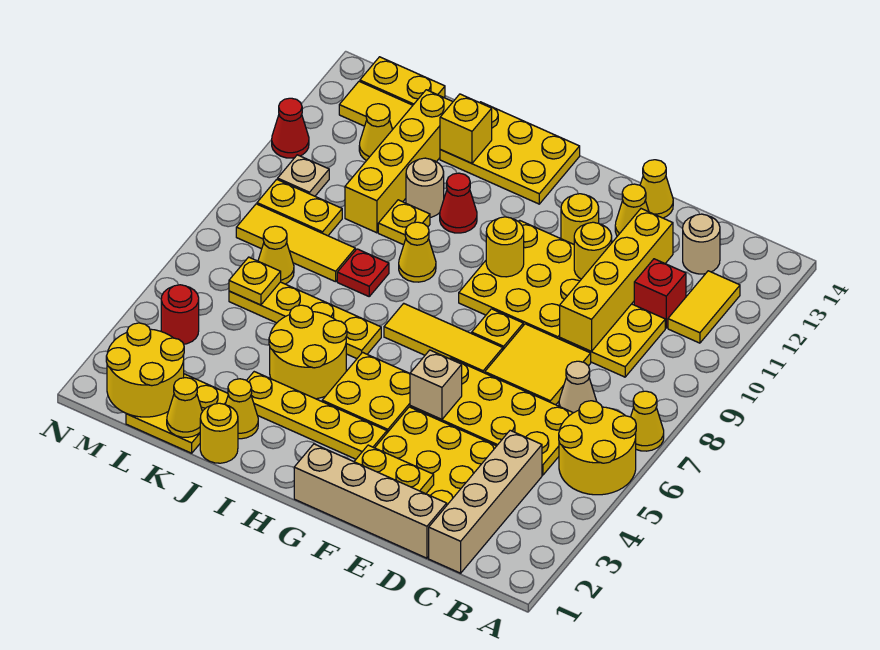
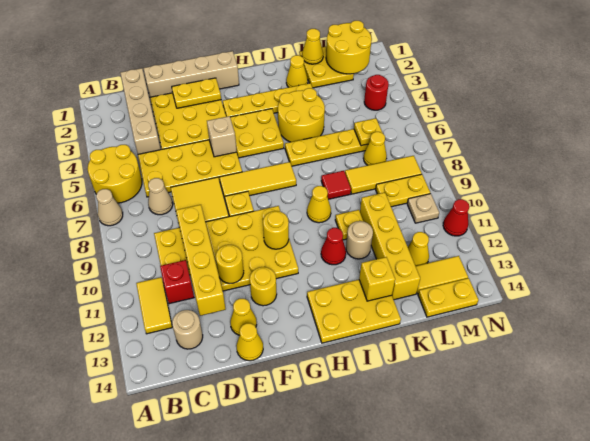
yellow 1x1 cone [631,391,664,451] -> tan 1x1 cone [96,189,123,226]
yellow 1x1 round brick [200,403,238,463] -> none
red 1x1 plate [337,249,389,296] -> red 1x1 tile [321,171,351,199]

